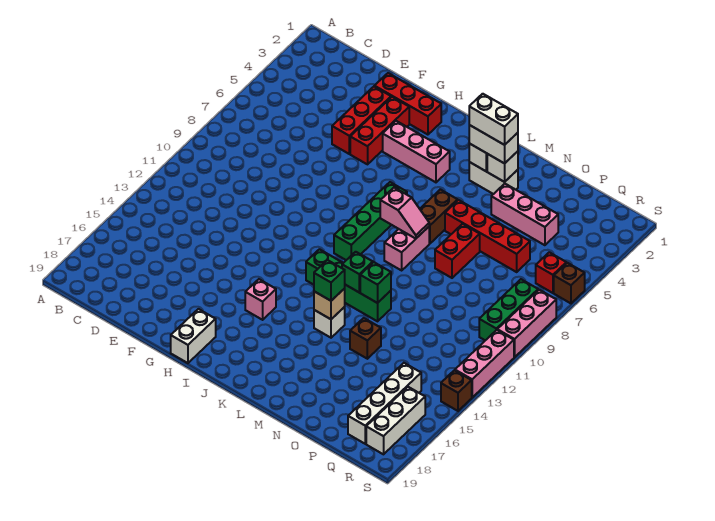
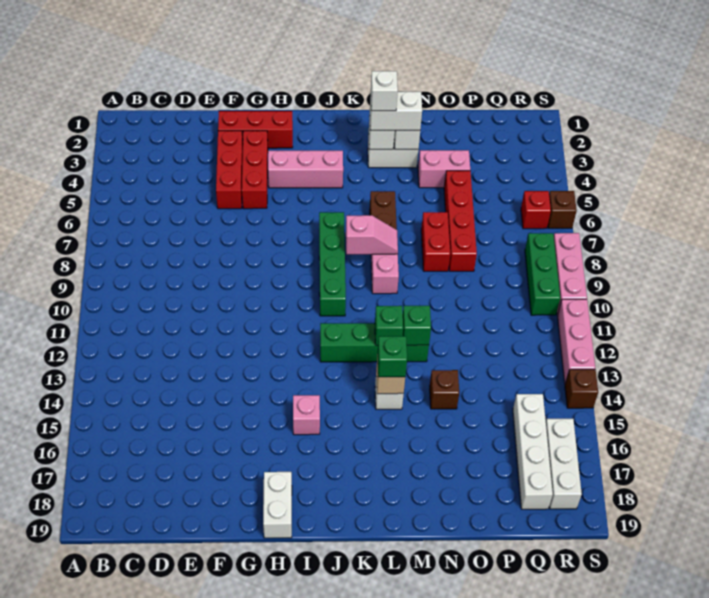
white 1x2 brick [469,94,518,145] -> white 1x1 brick [371,71,398,111]
red 1x4 brick [445,200,530,272] -> red 1x4 brick turned to [444,171,477,271]
pink 1x3 brick [491,184,558,245] -> pink 1x2 brick [418,150,470,188]

